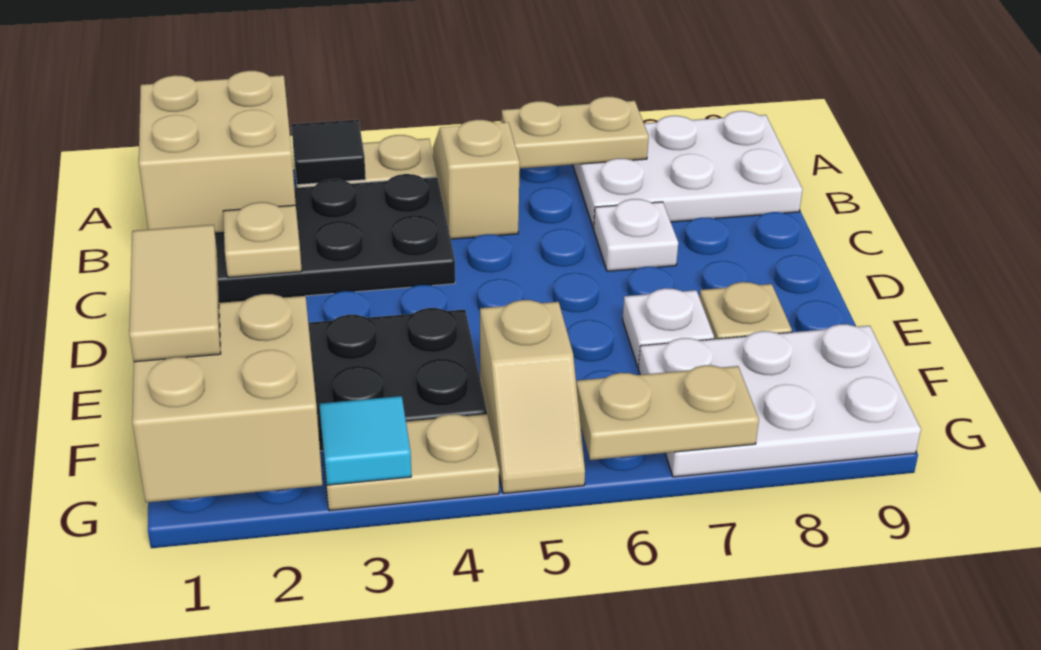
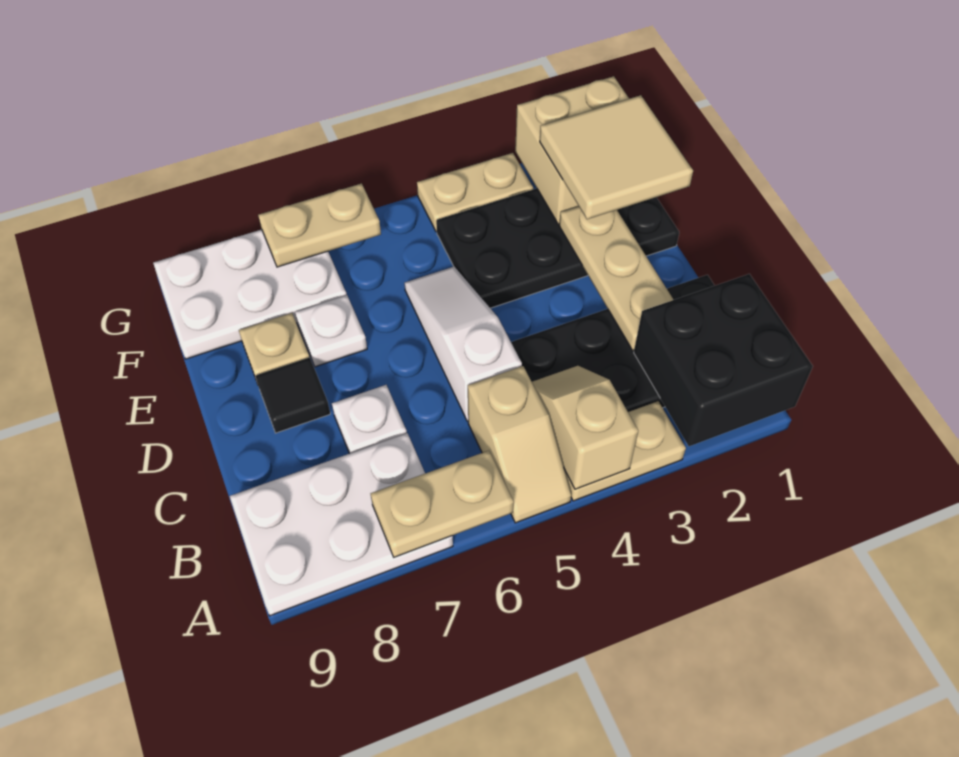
tan 2x2 brick [139,71,296,233] -> black 2x2 brick [634,274,813,446]
black 1x1 tile [291,120,366,185] -> black 1x1 tile moved to [255,358,330,433]
tan 1x1 plate [223,202,302,278] -> tan 1x3 plate [559,206,673,351]
none -> white 1x3 slope [404,267,522,421]
tan 1x2 tile [129,225,221,362] -> tan 2x2 tile [540,95,693,219]
tan 1x2 slope [480,300,585,494] -> tan 1x2 slope moved to [532,366,638,489]
cyan 1x1 tile [319,396,411,485] -> none

